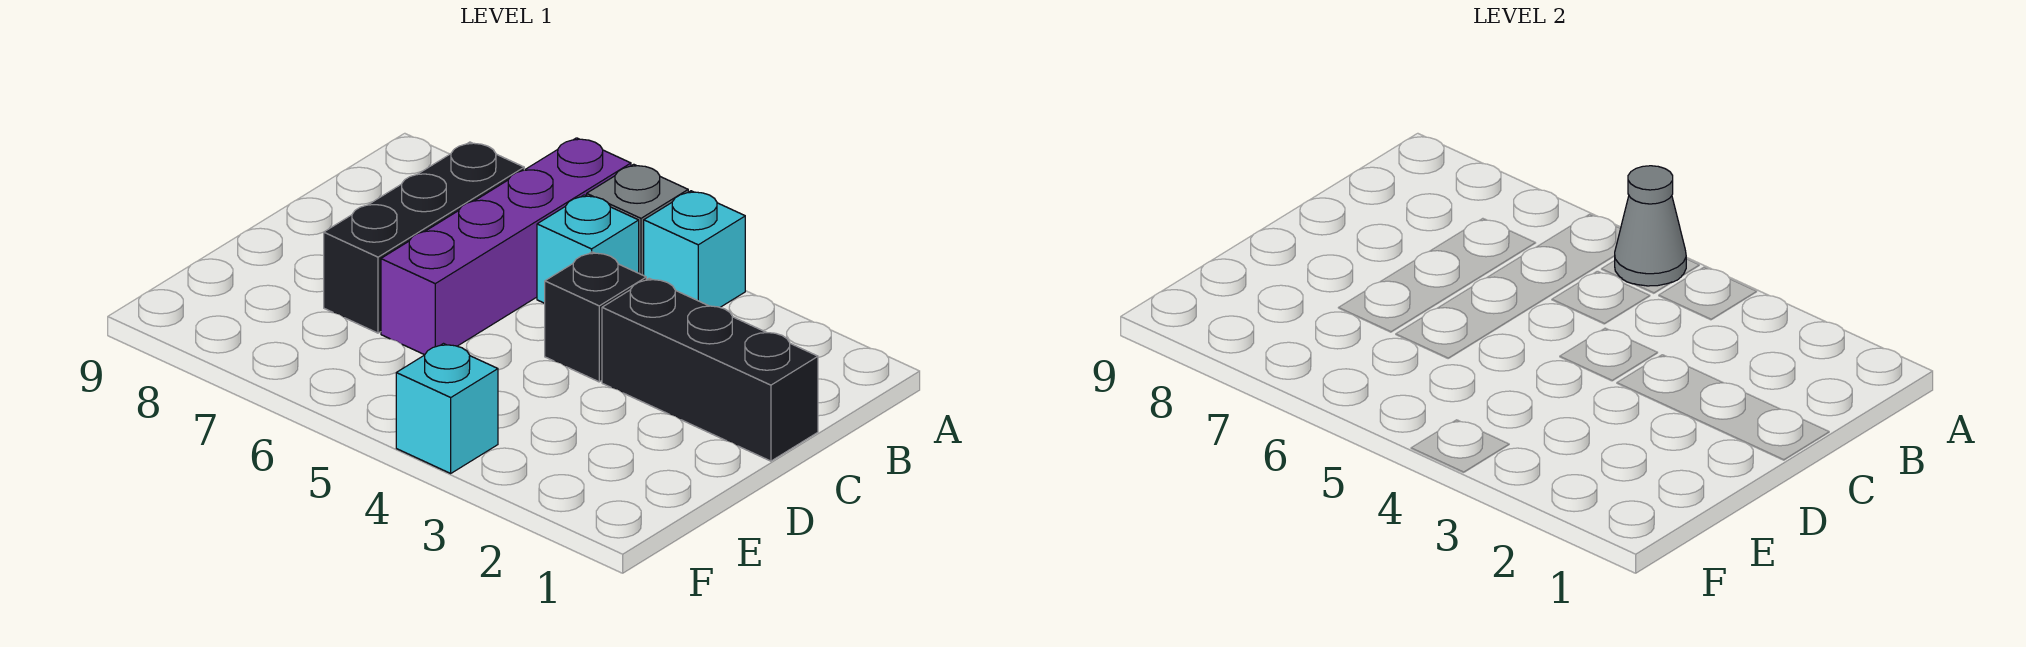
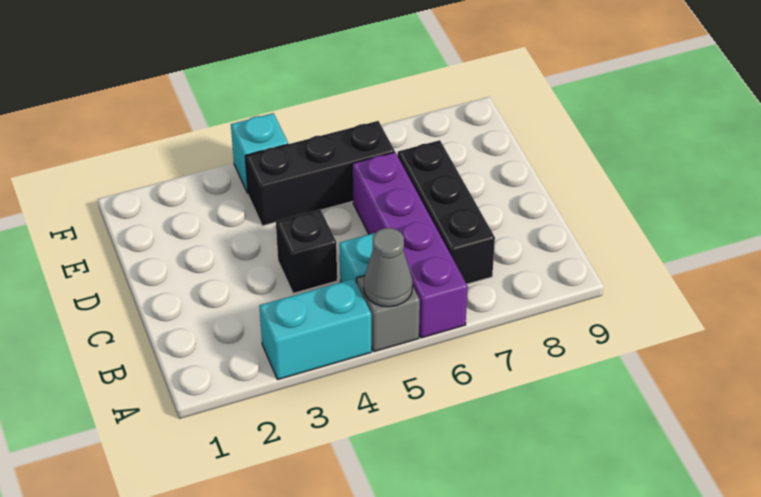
cyan 1x1 brick [644,191,745,307] -> cyan 1x2 brick [259,279,372,380]
black 1x3 brick [602,278,818,461] -> black 1x3 brick moved to [245,121,395,226]

